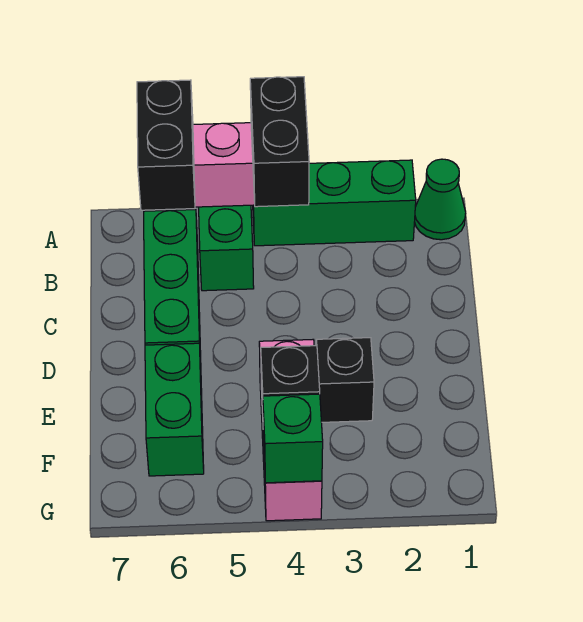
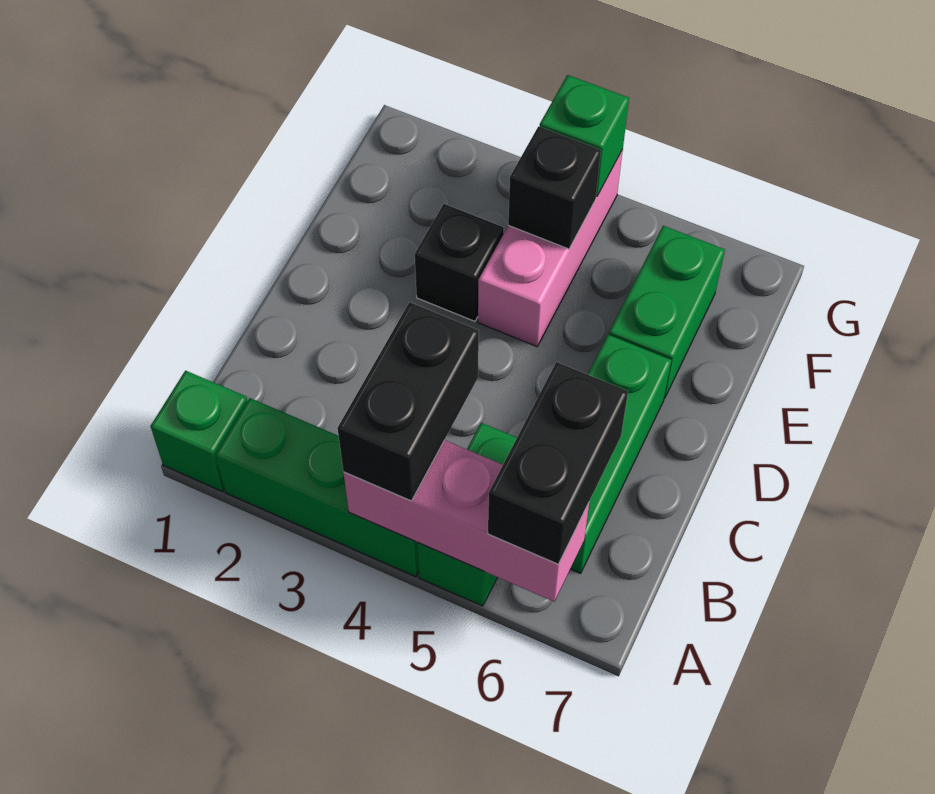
green 1x1 cone [415,159,466,240] -> green 1x1 brick [150,371,247,491]

